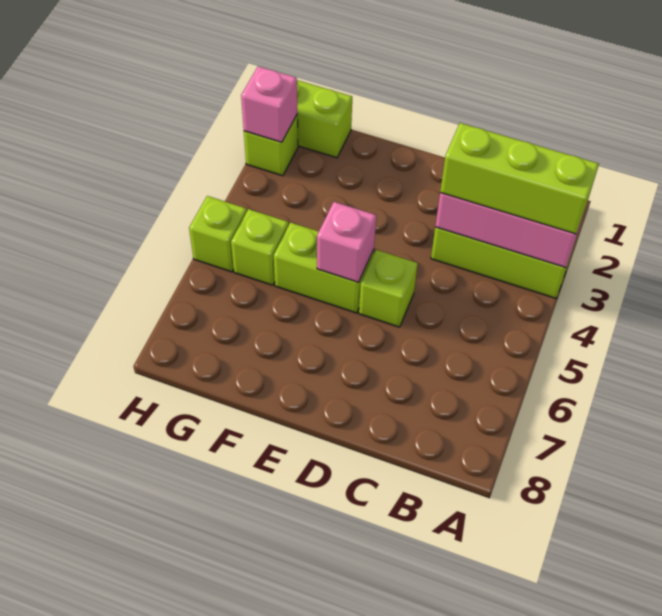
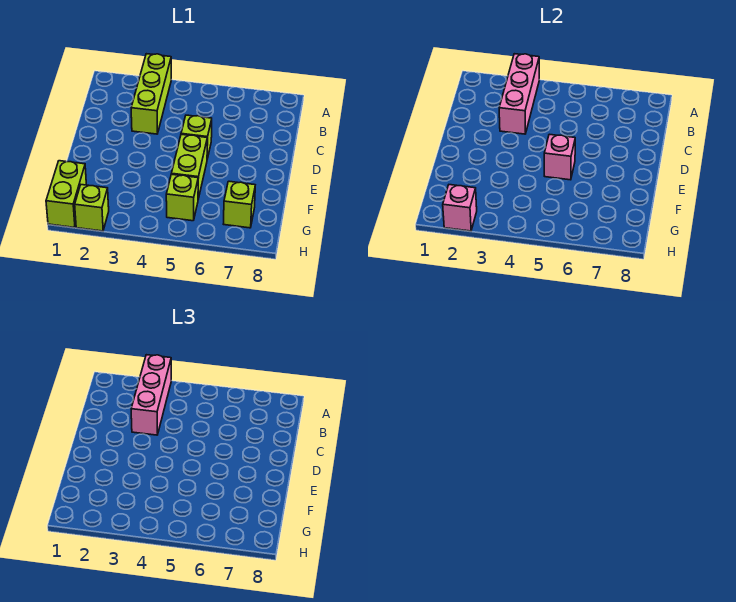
lime 1x3 brick [440,123,599,234] -> pink 1x3 brick [131,355,171,435]
lime 1x1 brick [189,196,247,272] -> lime 1x1 brick moved to [224,181,255,228]

